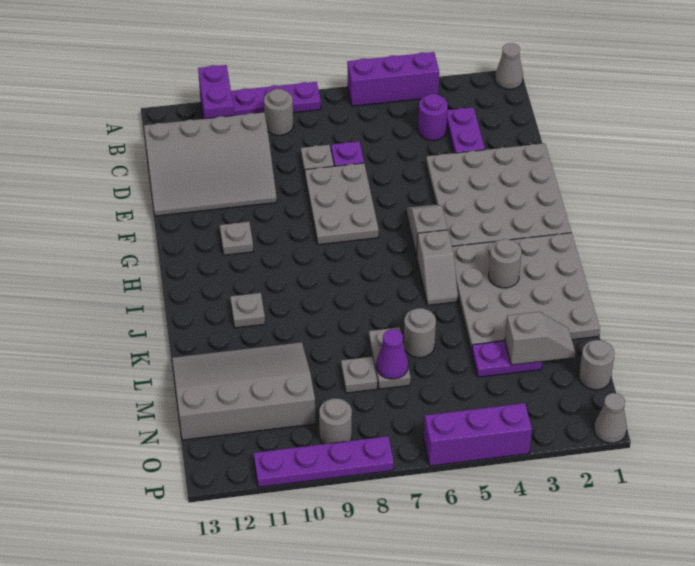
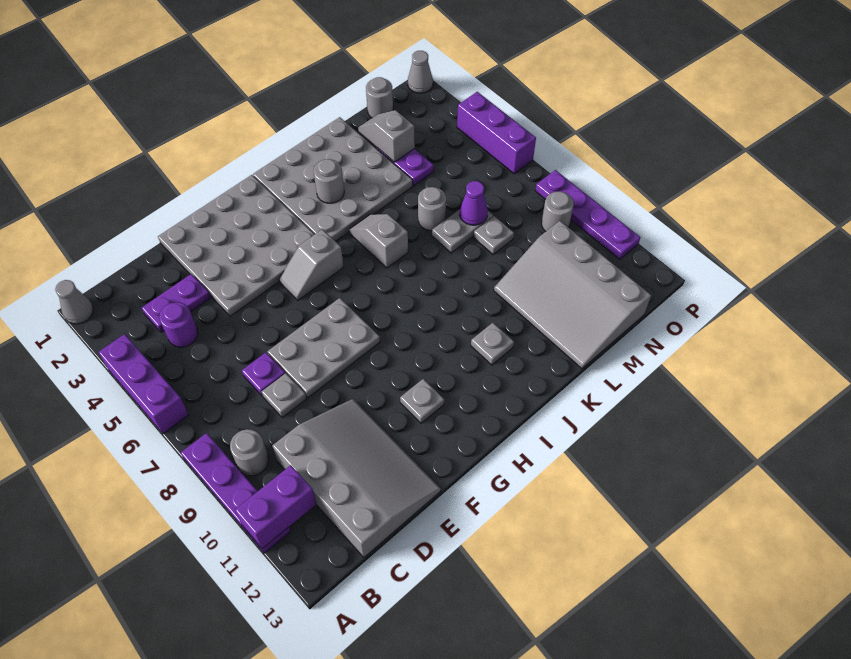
grey 1x2 slope [417,230,458,305] -> grey 1x2 slope turned to [349,214,408,268]

